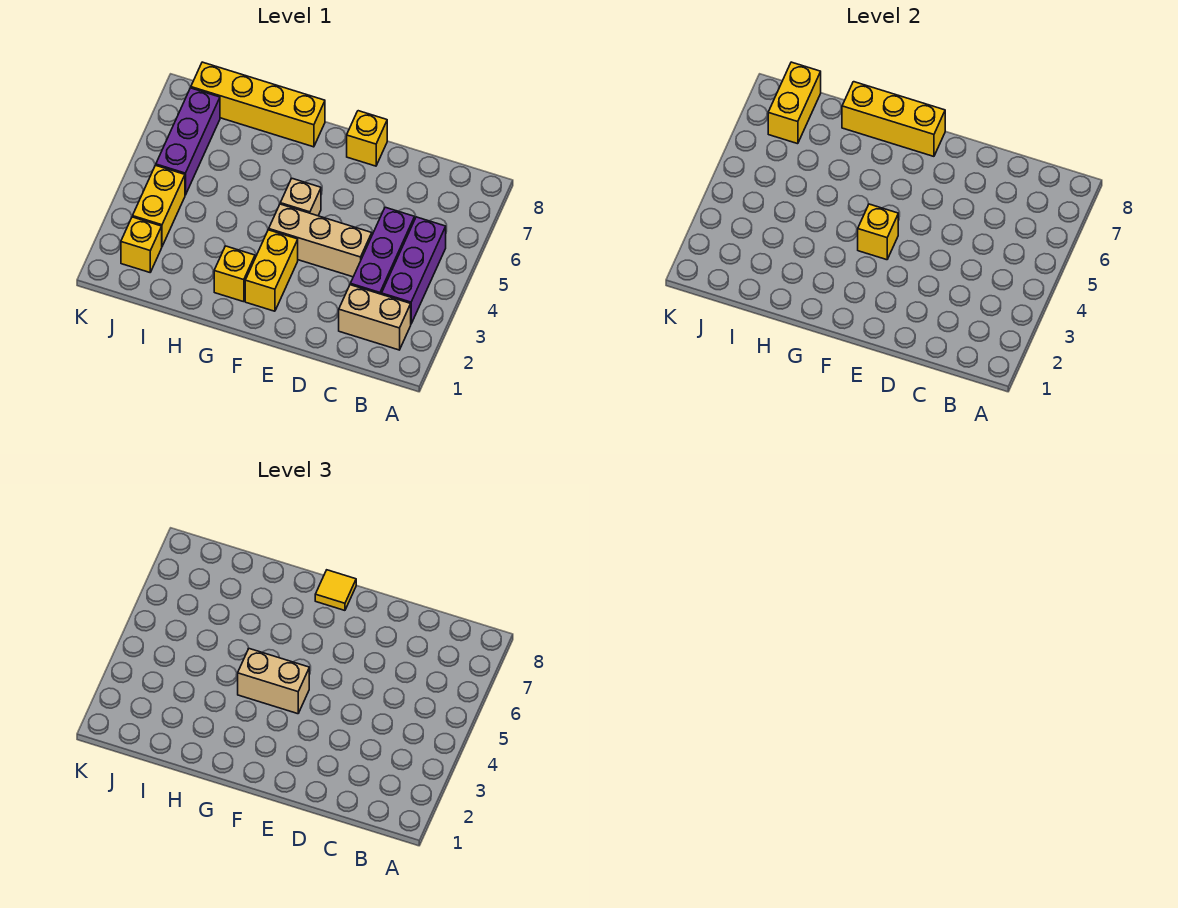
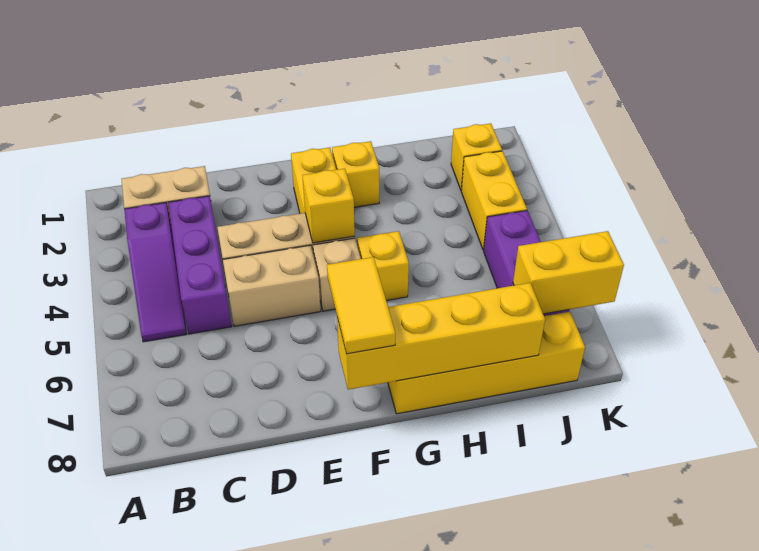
purple 1x3 brick [382,217,446,323] -> purple 1x3 slope [124,203,186,342]
yellow 1x1 brick [347,111,387,166] -> yellow 1x1 brick moved to [357,231,409,301]
tan 1x2 brick [238,649,309,714] -> tan 1x2 brick moved to [223,245,321,326]
yellow 1x3 brick [842,82,945,156] -> yellow 1x4 brick [337,283,545,390]
yellow 1x1 tile [315,570,356,610] -> yellow 1x2 tile [327,257,395,354]
yellow 1x2 brick [768,62,821,144] -> yellow 1x2 brick turned to [513,231,624,314]

